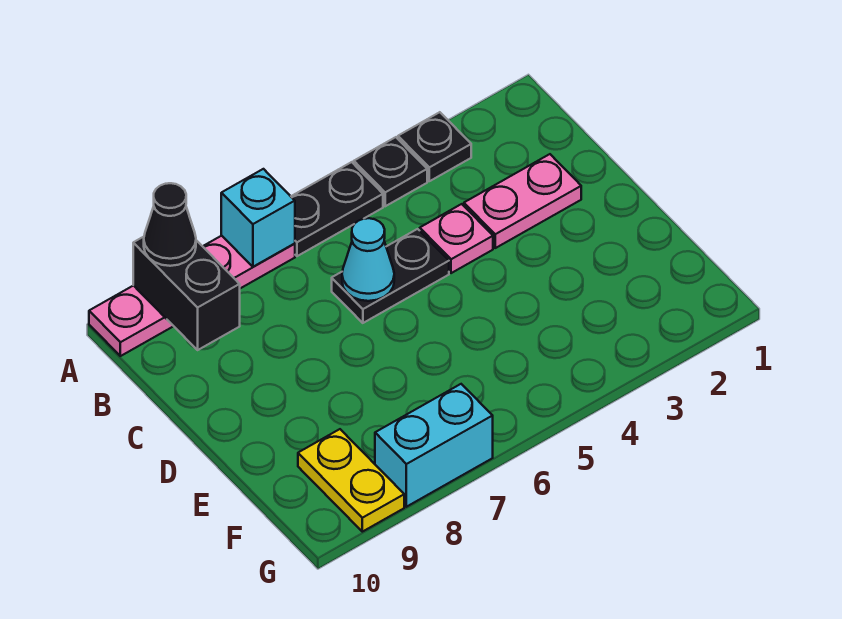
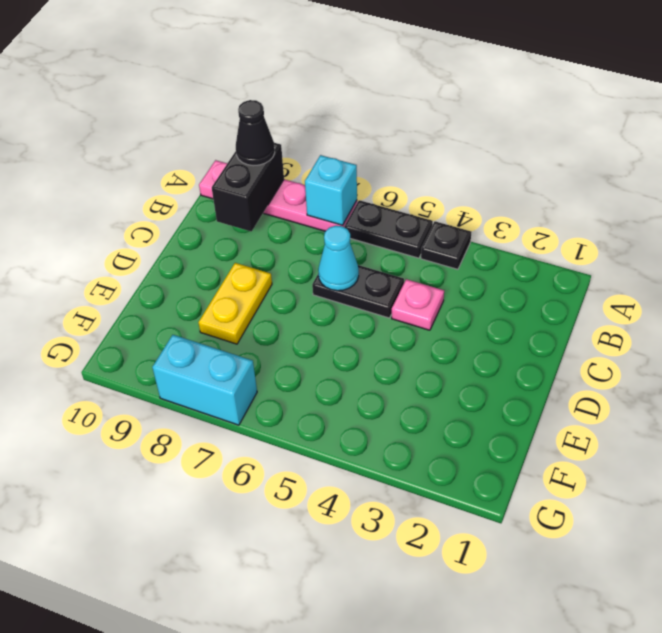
black 1x1 plate [398,112,471,181] -> none
pink 1x2 plate [464,154,581,248] -> none
yellow 1x2 plate [298,429,404,532] -> yellow 1x2 plate moved to [199,263,272,344]

